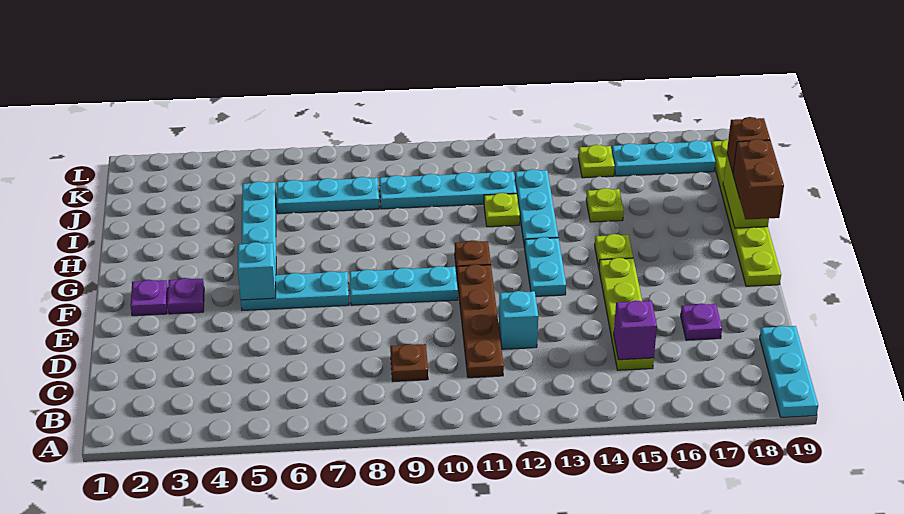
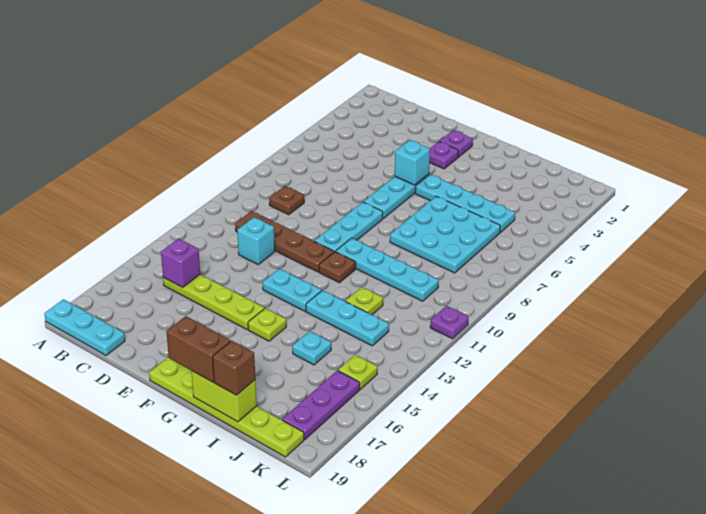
purple 1x1 plate [681,304,722,340] -> purple 1x1 plate moved to [430,306,468,339]
lime 1x1 plate [586,188,624,222] -> cyan 1x1 plate [292,331,331,365]
cyan 1x3 plate [277,177,379,214] -> cyan 3x3 plate [390,196,500,273]
cyan 1x4 plate [379,171,517,209] -> cyan 1x4 plate turned to [336,238,438,301]
cyan 1x3 plate [612,140,715,176] -> purple 1x3 plate [282,370,360,440]

